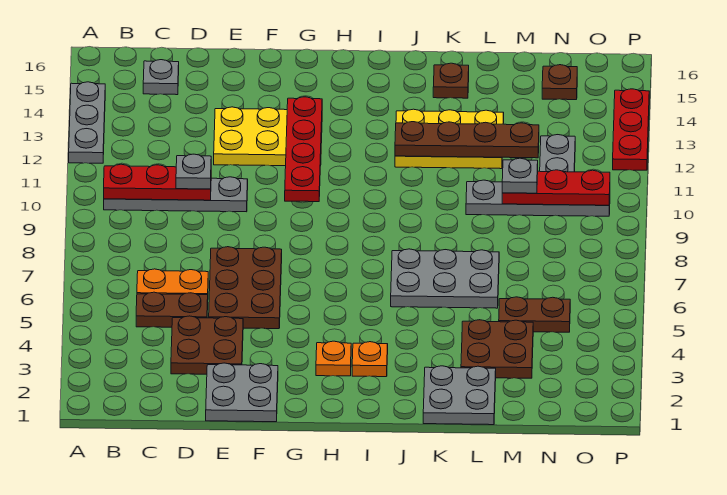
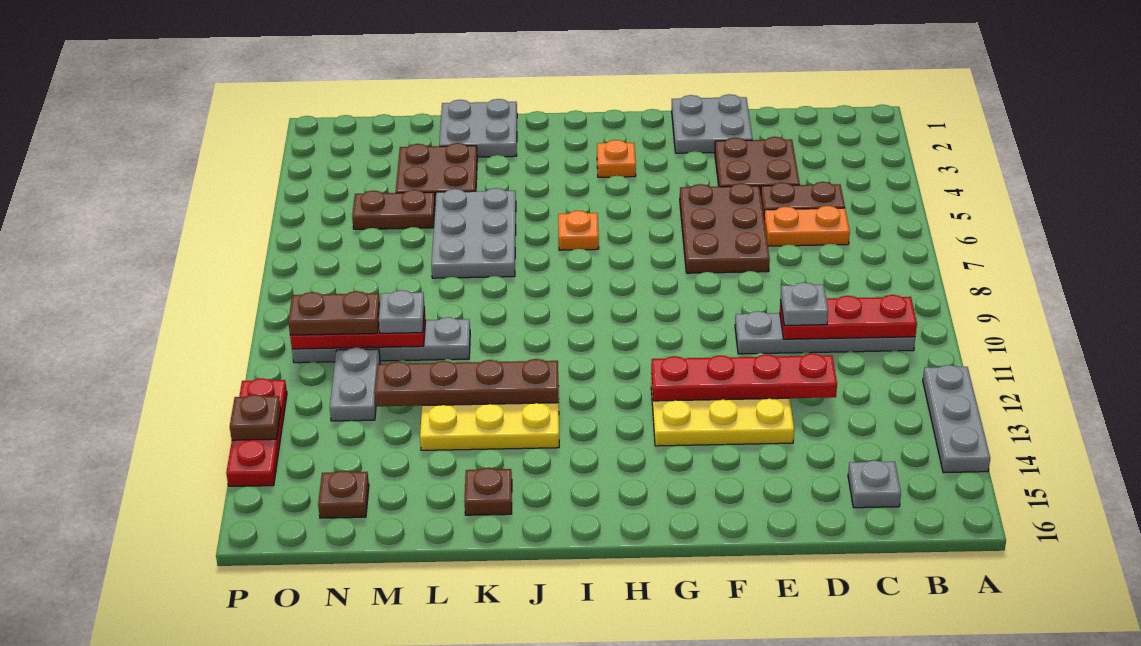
red 1x4 plate [285,97,322,202] -> red 1x4 plate turned to [651,354,837,401]
orange 1x1 plate [352,342,388,377] -> orange 1x1 plate moved to [558,211,599,250]
grey 2x3 plate [391,249,499,308] -> grey 2x3 plate turned to [431,188,516,278]
none -> brown 1x2 plate [288,291,380,335]
none -> brown 1x1 plate [230,395,281,440]

